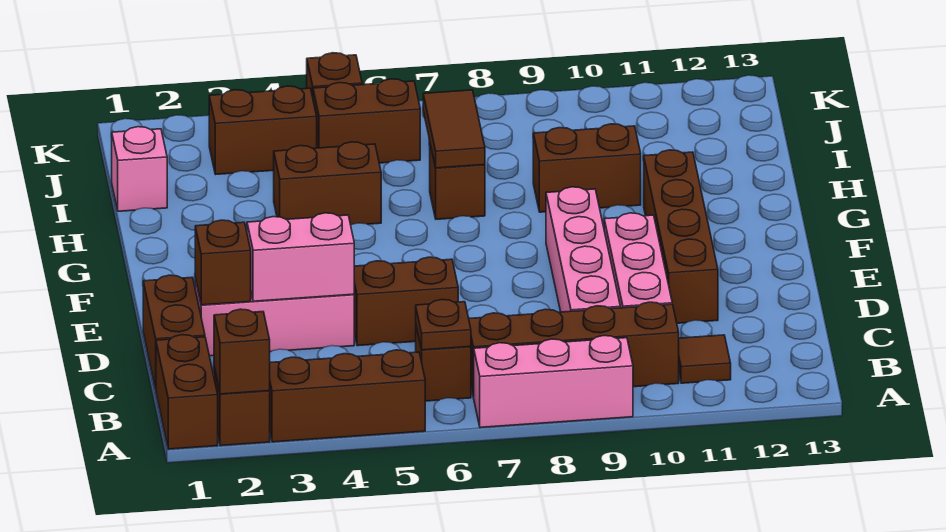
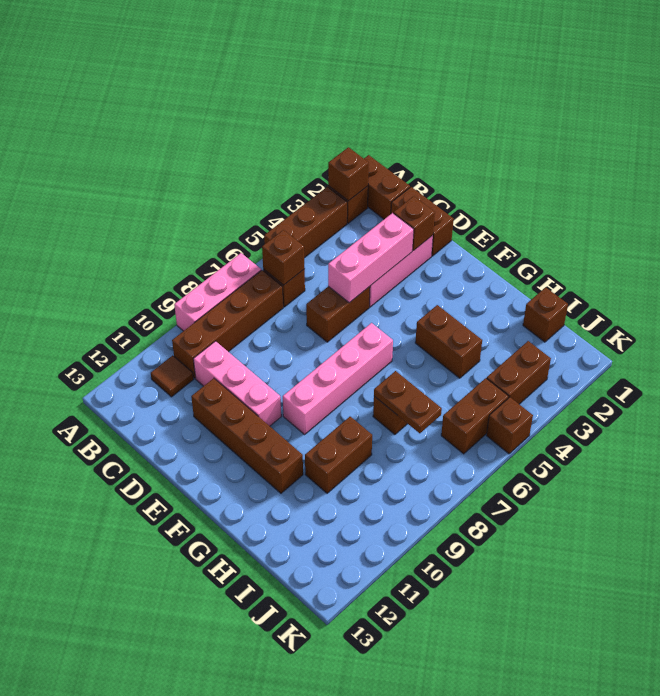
brown 1x1 plate [416,300,471,350] -> brown 1x1 brick [262,230,305,285]
pink 1x4 brick [546,187,620,312] -> pink 1x4 brick turned to [283,323,393,434]
pink 1x2 brick [247,213,354,301] -> pink 1x3 brick [328,213,414,303]
brown 1x2 brick [274,142,381,225] -> brown 1x2 brick turned to [415,305,482,378]
brown 1x2 tile [423,90,485,168] -> brown 1x2 plate [374,371,442,433]
pink 1x1 brick [112,127,167,211] -> brown 1x1 brick [523,287,568,342]

